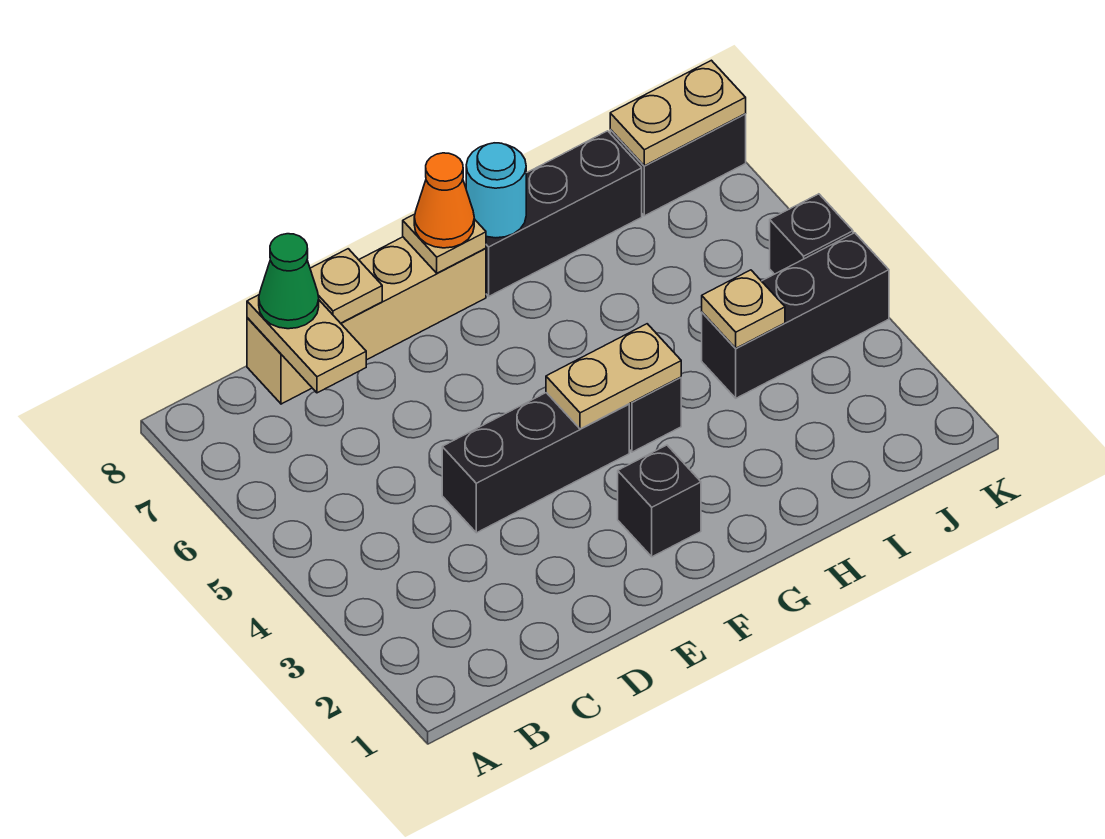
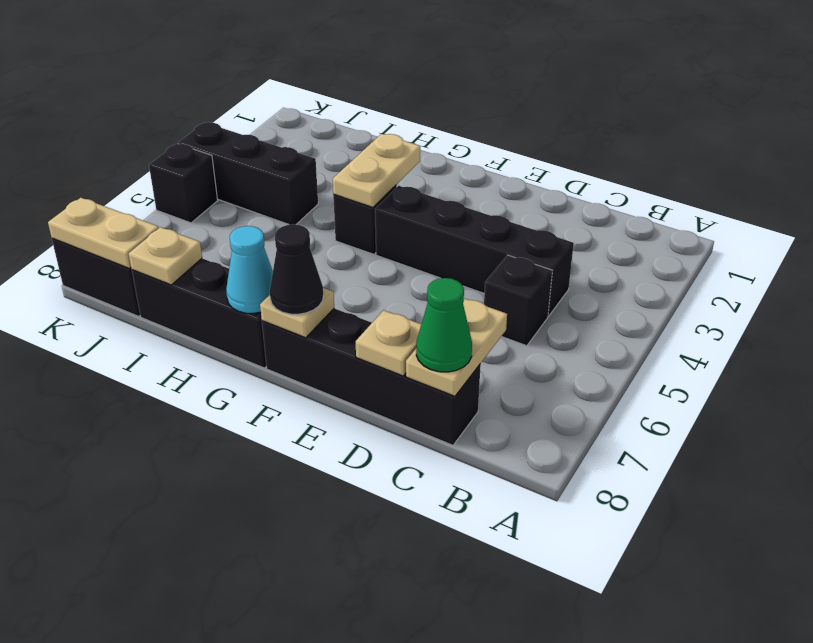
tan 1x4 brick [247,237,486,404] -> black 1x4 brick [262,308,481,445]
black 1x3 brick [442,393,629,533] -> black 1x4 brick [375,186,574,316]
black 1x1 brick [618,445,701,557] -> black 1x1 brick moved to [484,255,552,346]
tan 1x2 plate [546,324,681,429] -> tan 1x2 plate turned to [333,134,420,207]
orange 1x1 cone [414,153,474,248] -> black 1x1 cone [270,224,323,314]
cyan 1x1 round brick [466,143,526,238] -> cyan 1x1 cone [226,226,273,313]
tan 1x1 plate [702,270,785,348] -> tan 1x1 plate moved to [129,227,202,285]

